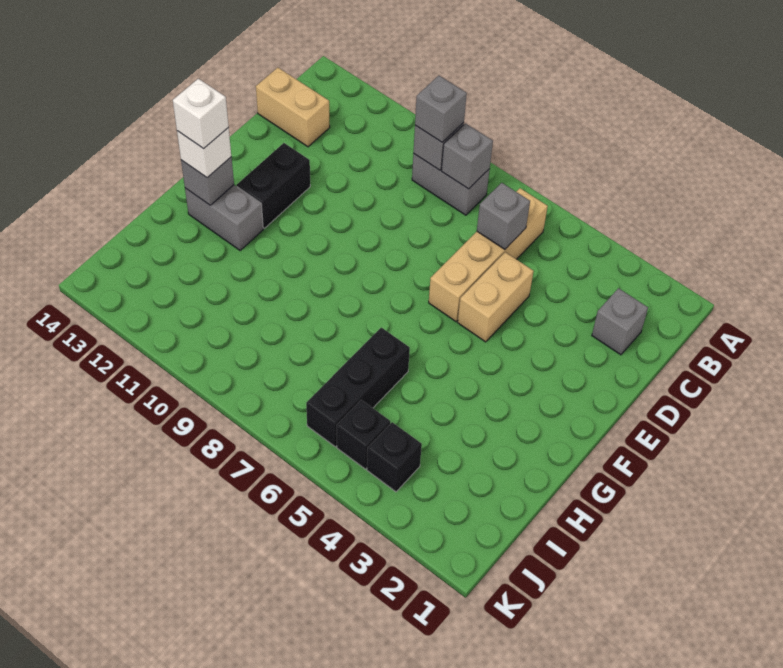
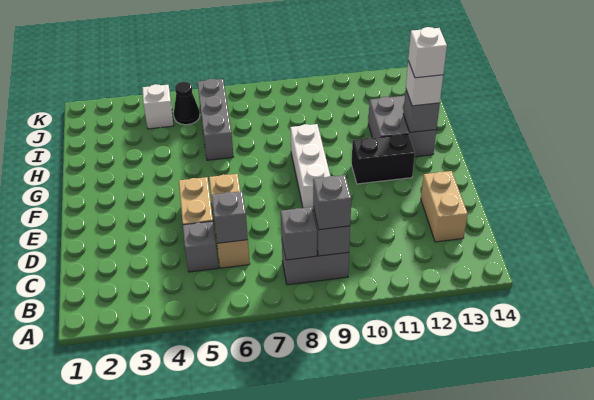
tan 1x4 brick [429,188,548,322] -> tan 1x3 brick [209,174,250,268]
grey 1x1 brick [592,288,648,355] -> grey 1x1 brick moved to [183,221,218,272]
tan 1x2 brick [256,68,330,147] -> tan 1x2 brick turned to [421,171,468,242]
none -> white 1x3 brick [290,124,330,210]
black 1x2 brick [237,143,310,228] -> black 1x2 brick turned to [352,134,415,184]
grey 1x2 brick [185,185,263,250] -> grey 2x2 brick [368,96,436,157]
black 1x3 brick [306,328,410,447] -> grey 1x3 brick [198,79,234,160]
black 1x1 brick [367,422,422,492] -> white 1x1 brick [143,84,174,129]
black 1x1 brick [337,400,390,469] -> black 1x1 cone [174,82,200,125]

